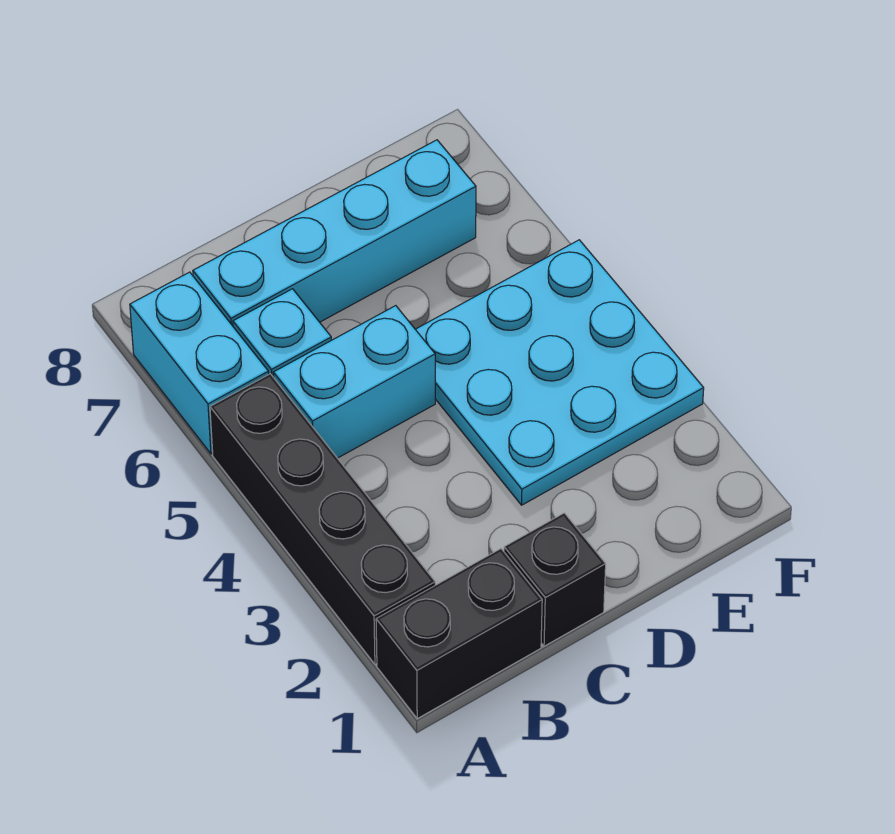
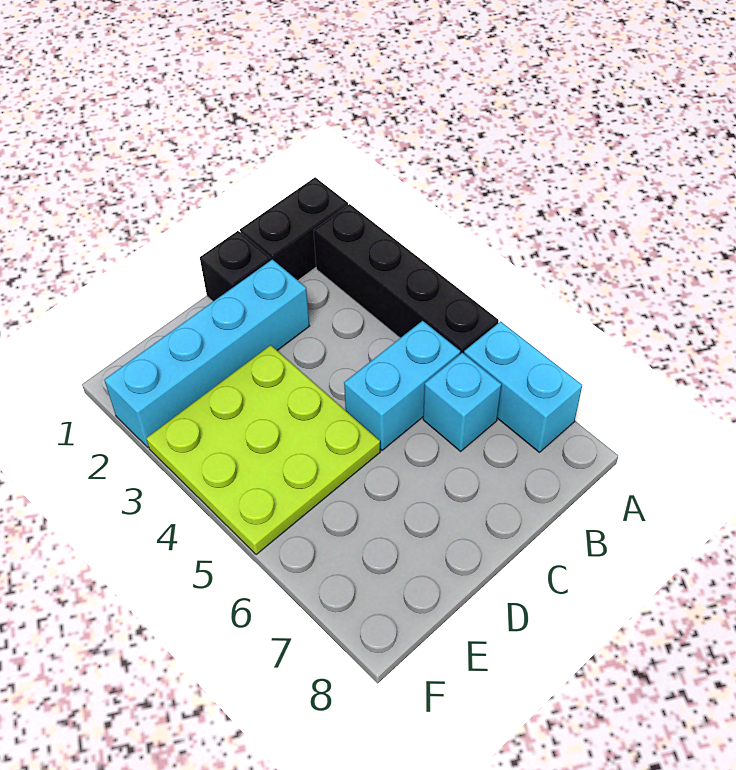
cyan 1x4 brick [193,140,476,326] -> cyan 1x4 brick moved to [104,259,310,447]
cyan 3x3 plate [415,240,704,505] -> lime 3x3 plate [146,345,380,555]

